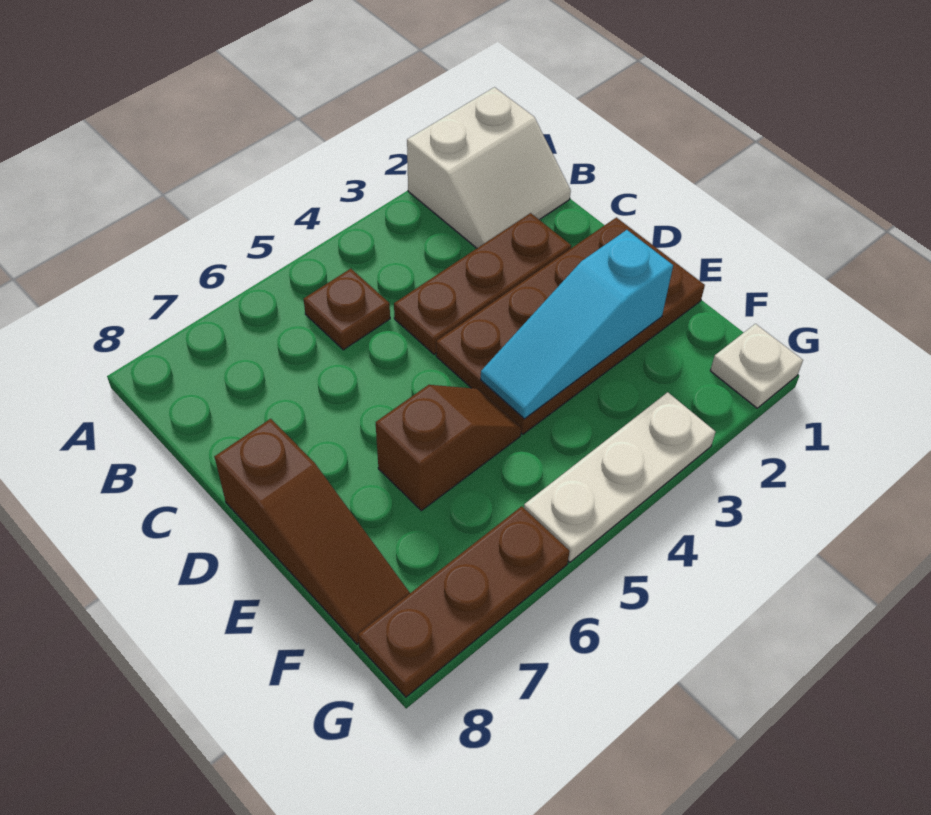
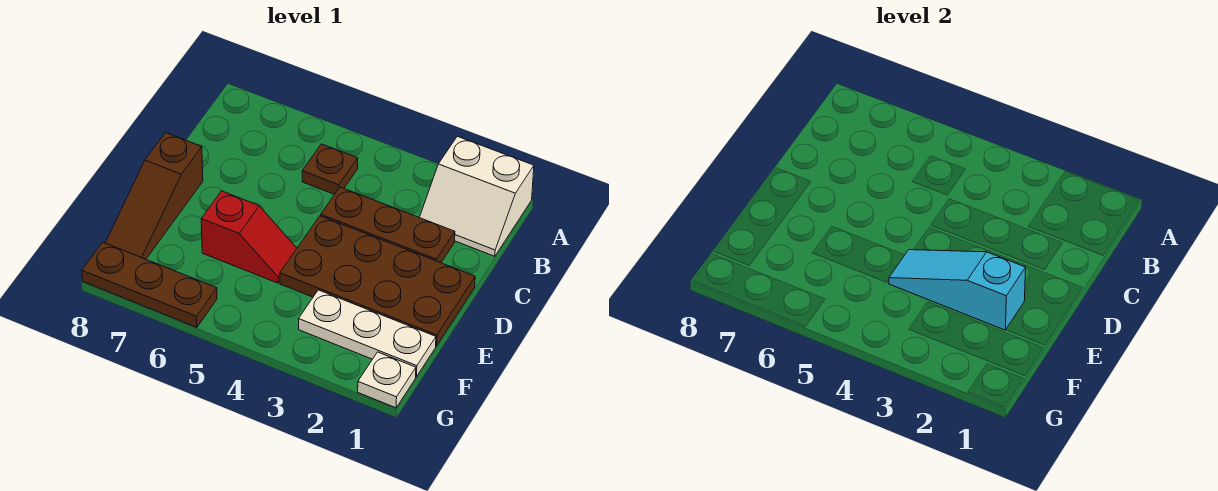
brown 1x2 slope [376,385,521,511] -> red 1x2 slope [201,191,297,283]
white 1x3 plate [524,392,716,562] -> white 1x3 plate moved to [299,290,436,377]

